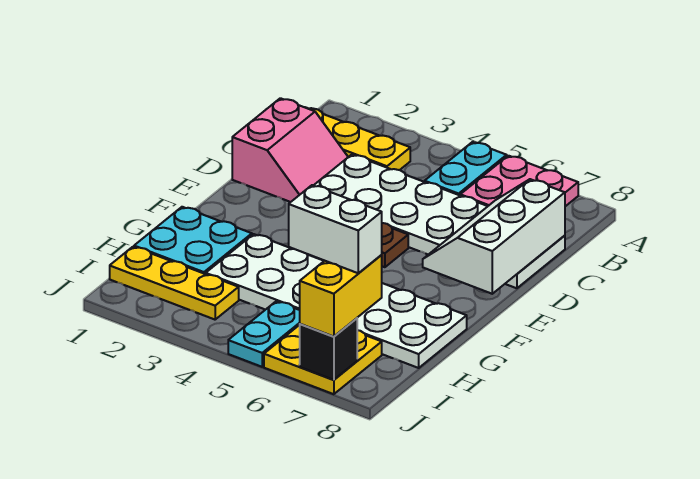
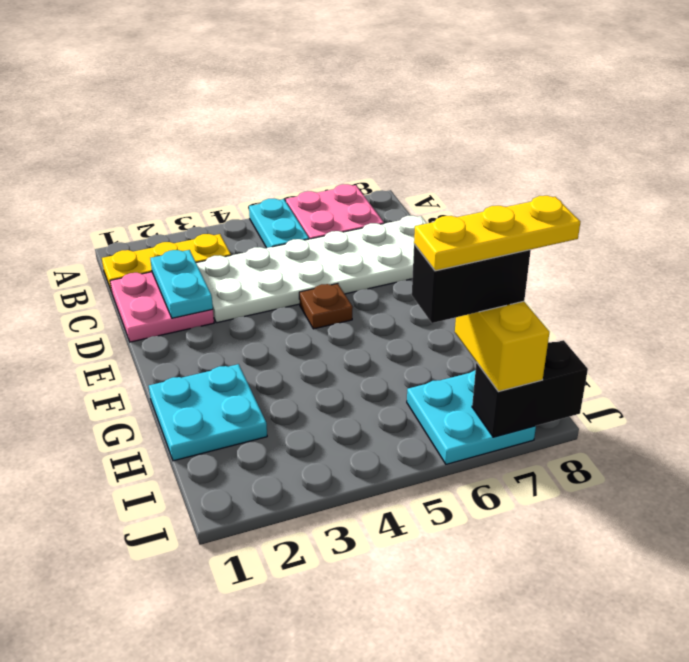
pink 2x2 slope [232,98,348,202] -> pink 2x2 plate [110,272,214,342]
white 2x3 slope [423,179,565,294] -> none
white 2x6 plate [206,234,467,368] -> none
yellow 1x3 plate [110,247,239,320] -> yellow 1x3 plate moved to [414,196,580,271]
cyan 1x2 plate [228,301,300,367] -> cyan 1x2 plate moved to [150,250,213,318]
yellow 2x2 plate [264,325,382,394] -> cyan 2x2 plate [407,370,536,464]
white 1x2 brick [289,185,382,273] -> black 1x2 brick [412,244,531,323]
black 1x1 brick [300,318,357,380] -> black 1x2 brick [472,340,588,437]

